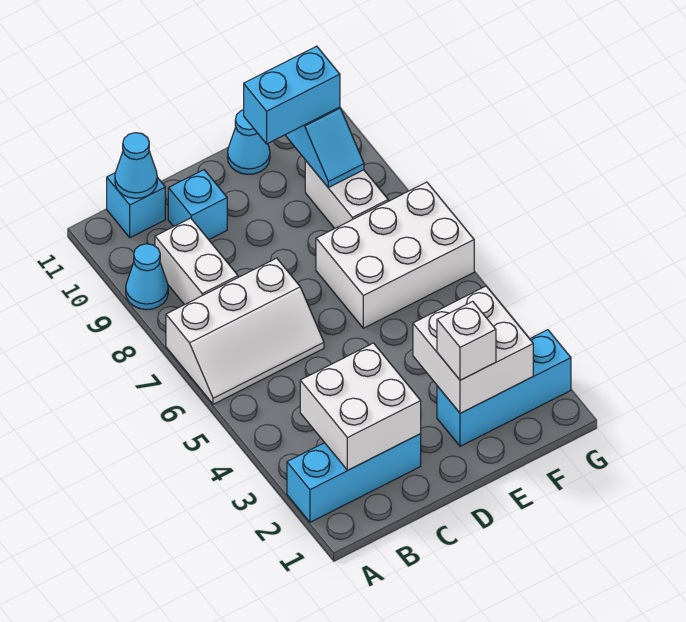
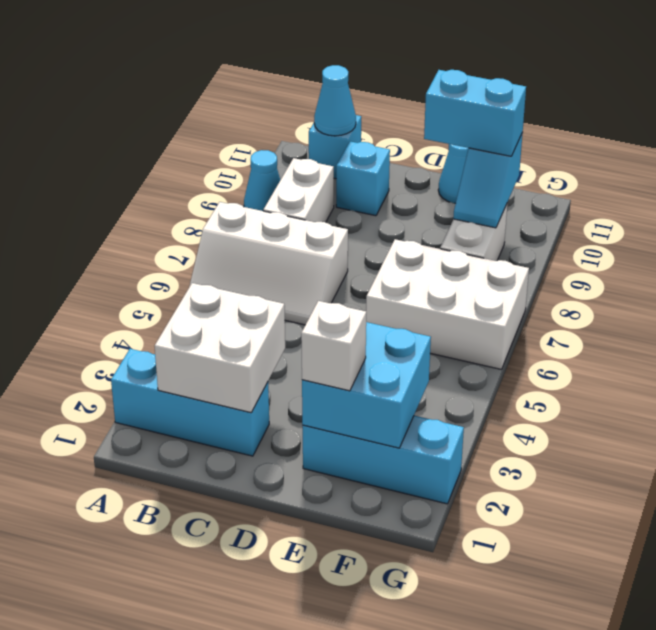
white 2x2 brick [413,286,533,413] -> cyan 2x2 brick [302,322,431,448]

